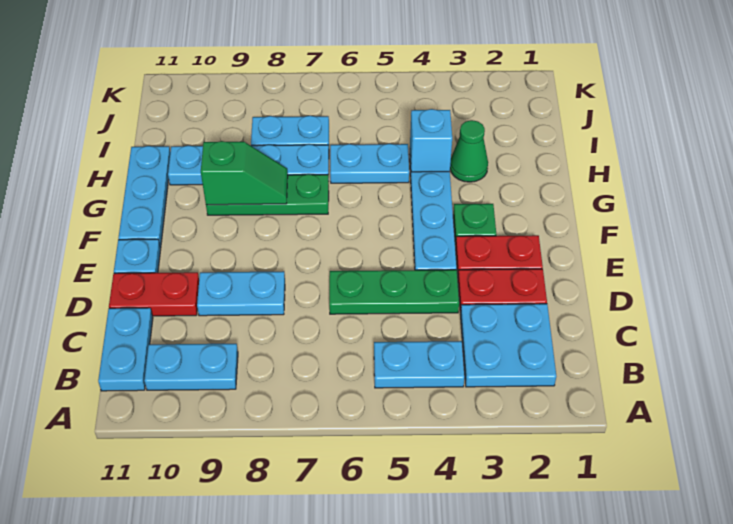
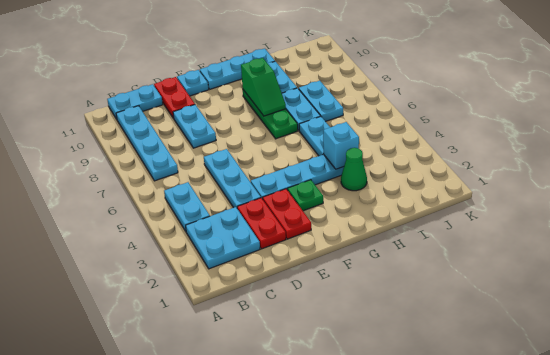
cyan 1x2 plate [144,344,238,390] -> cyan 1x4 plate [116,106,178,181]
green 1x3 plate [329,270,459,314] -> cyan 1x3 plate [204,149,261,208]

